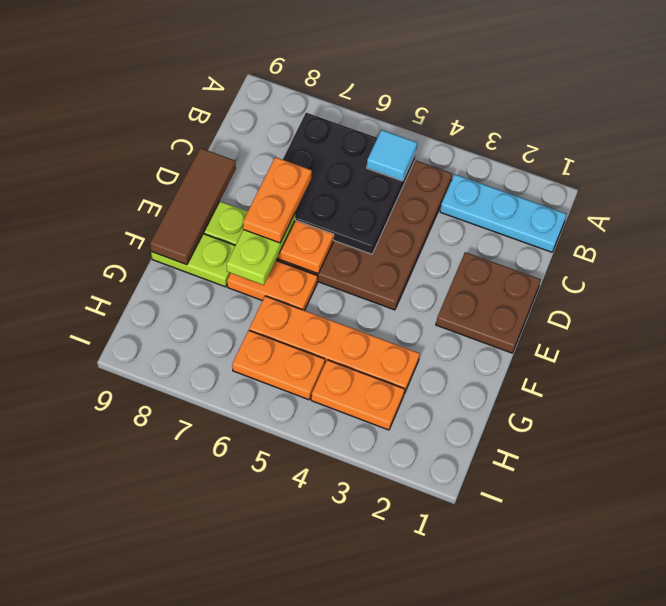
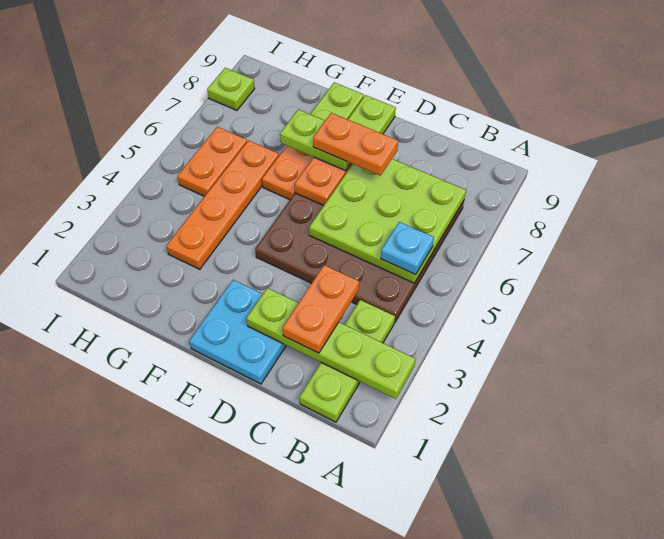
none -> lime 1x4 plate [246,288,415,399]
cyan 1x3 plate [440,174,567,252] -> lime 1x3 plate [300,300,395,422]
black 3x3 plate [283,113,416,254] -> lime 3x3 plate [309,159,466,283]
cyan 1x1 tile [367,130,417,181] -> cyan 1x1 plate [381,222,434,275]
brown 2x2 plate [436,252,541,353] -> cyan 2x2 plate [189,280,286,384]
brown 1x3 tile [150,148,236,265] -> none
orange 1x2 plate [311,360,405,430] -> orange 1x2 plate moved to [283,265,359,353]
none -> lime 1x1 plate [207,68,255,110]

